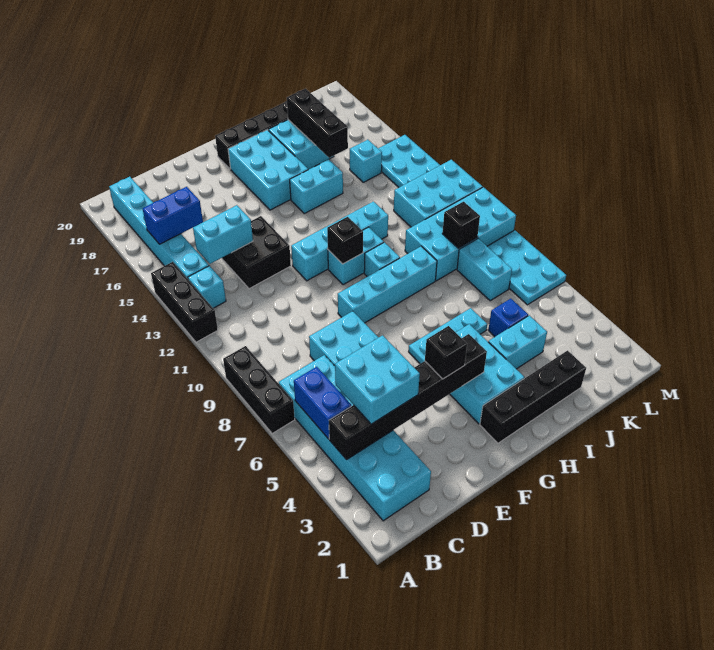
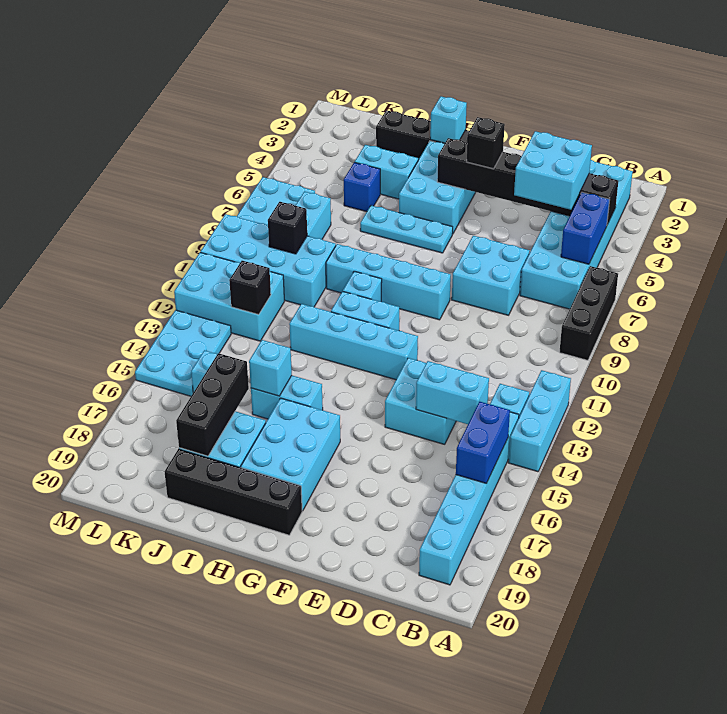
black 1x3 brick [151,262,218,342] -> cyan 1x3 brick [508,370,571,472]
blue 1x2 brick [143,187,203,244] -> blue 1x2 brick turned to [456,402,510,483]
black 2x2 brick [222,216,291,289] -> cyan 2x2 brick [385,358,456,444]
black 1x1 brick [327,217,363,264] -> black 1x1 brick moved to [229,261,271,315]
none -> cyan 1x1 brick [430,96,467,143]
none -> cyan 1x1 brick [249,340,292,396]

